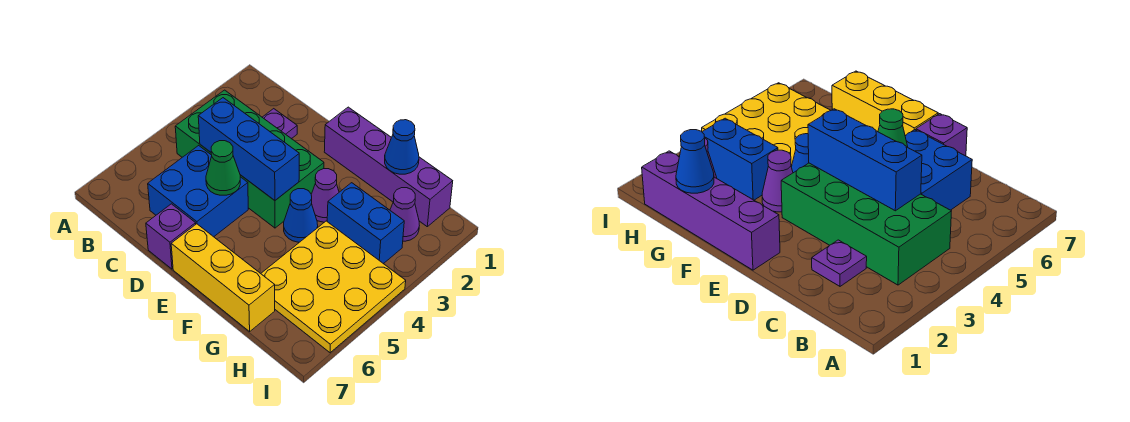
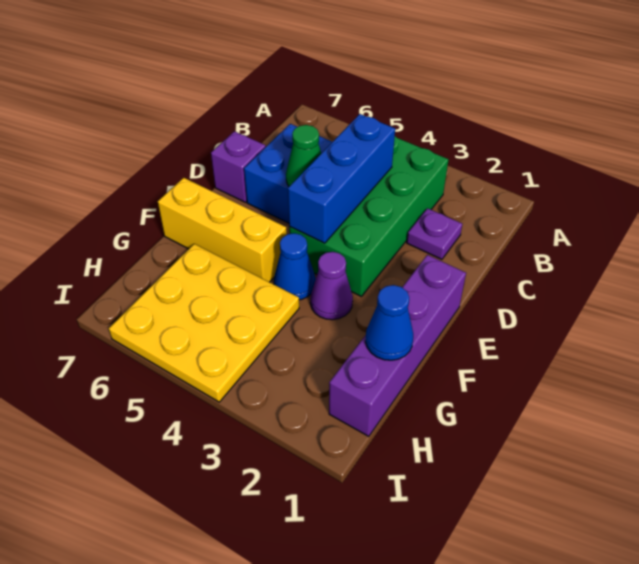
yellow 1x3 brick [171,224,275,331] -> yellow 1x3 brick turned to [158,178,287,282]
blue 1x2 brick [327,183,404,264] -> none
purple 1x1 cone [390,188,419,241] -> none

